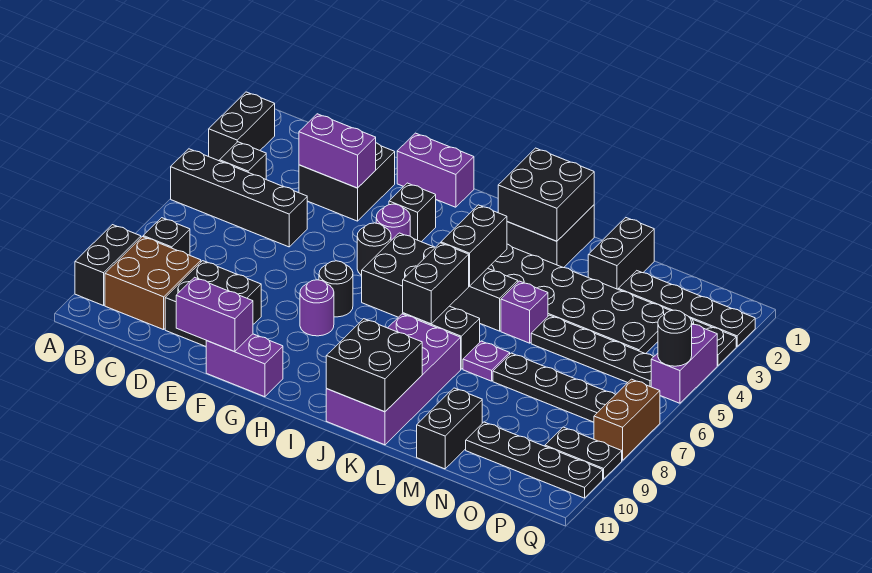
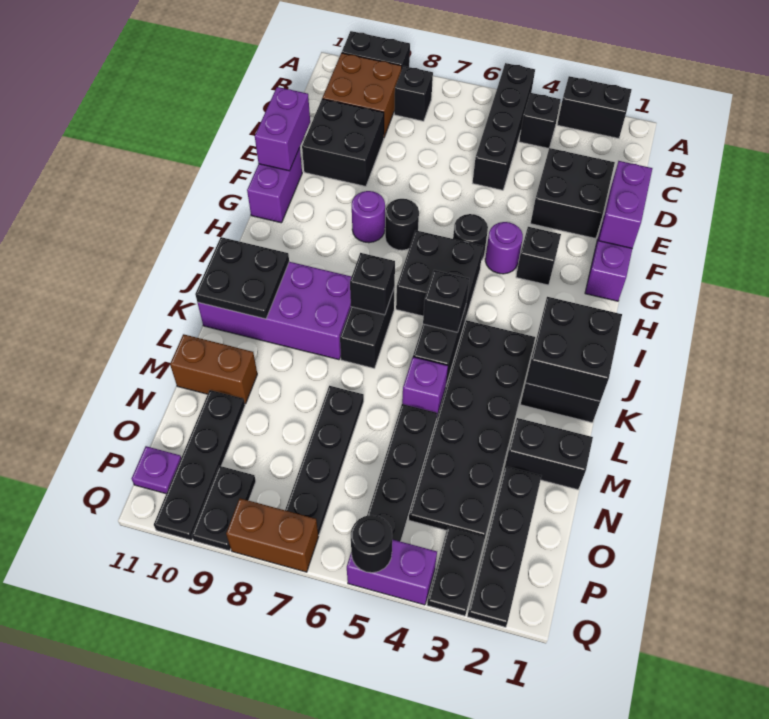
purple 1x2 brick [299,114,376,188] -> purple 1x2 brick moved to [599,161,652,249]
black 1x2 brick [441,205,507,286] -> black 1x1 brick [423,270,469,332]
black 1x2 brick [403,243,469,324] -> black 1x1 brick [350,253,395,315]
black 2x2 brick [326,319,422,412] -> black 2x2 plate [195,237,289,319]
purple 1x1 plate [463,341,510,381] -> purple 1x1 plate moved to [131,446,181,494]
black 1x2 brick [417,388,482,469] -> brown 1x2 brick [170,334,257,404]

